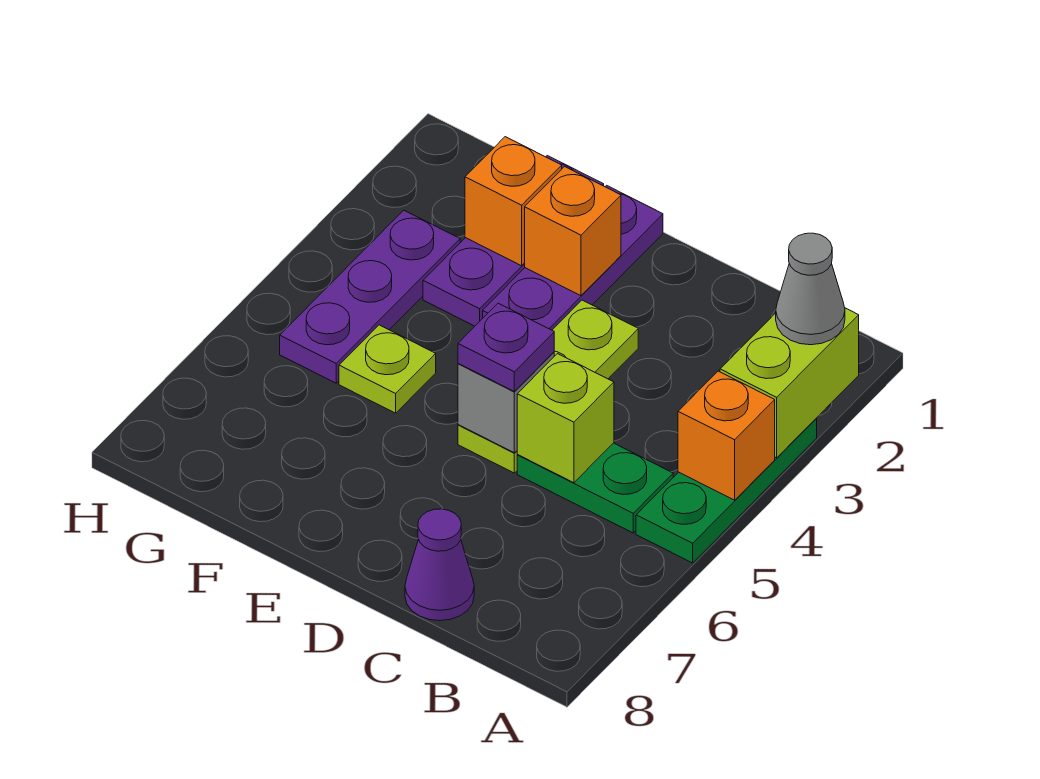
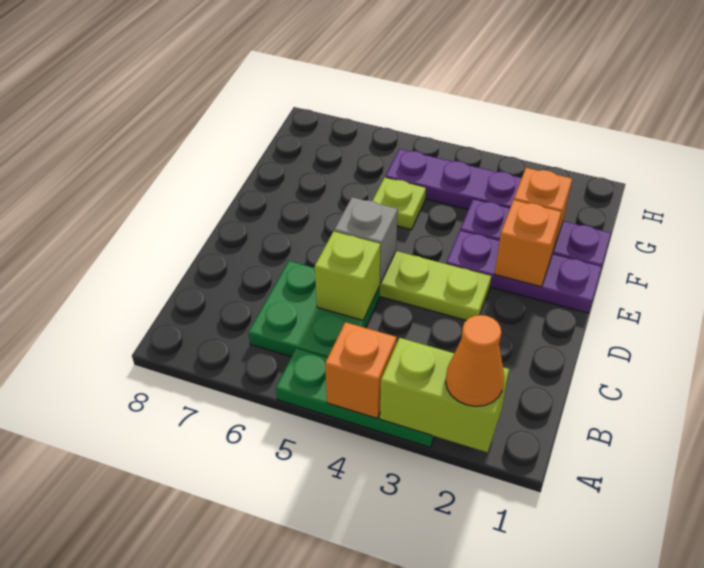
grey 1x1 cone [776,233,845,345] -> orange 1x1 cone [446,315,504,406]
green 1x2 plate [517,443,673,533] -> green 2x2 plate [249,261,380,358]
purple 1x1 cone [405,509,474,621] -> none
purple 1x1 plate [458,303,554,391] -> none

